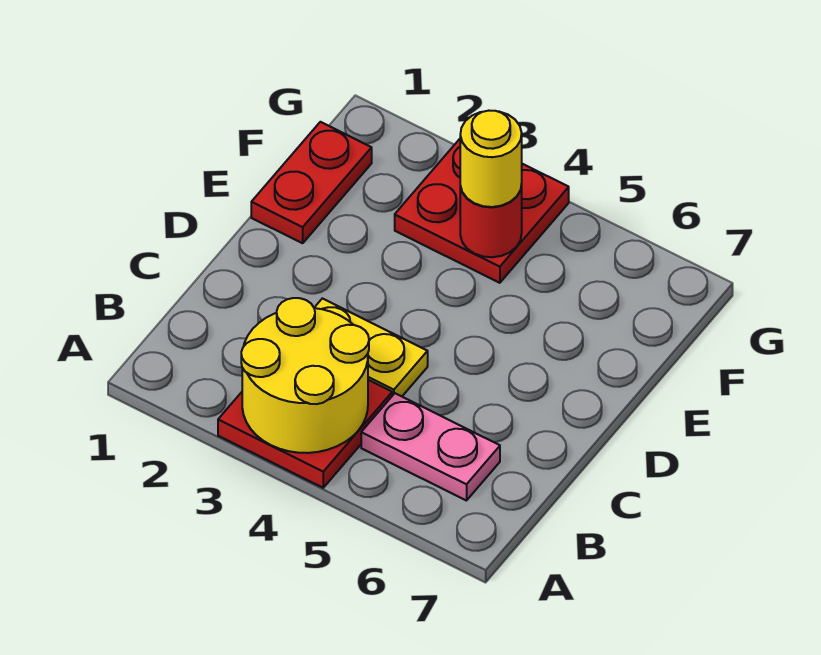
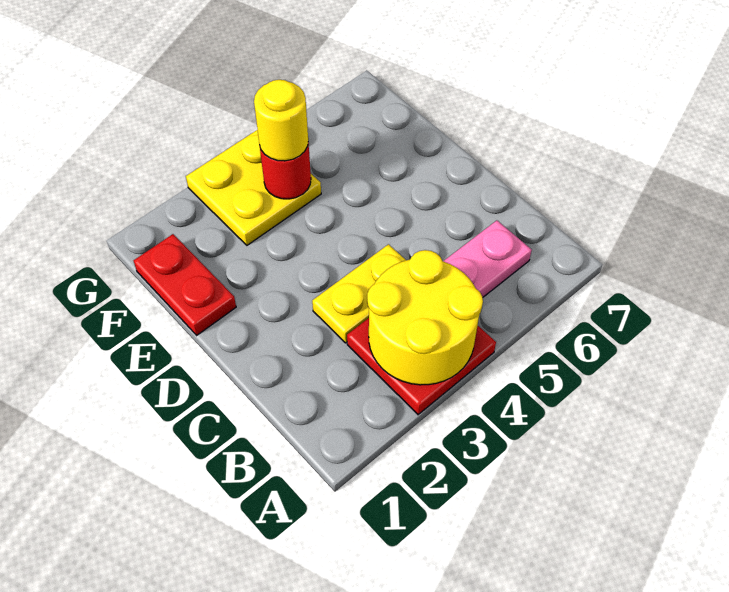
red 2x2 plate [395,139,569,283] -> yellow 2x2 plate [186,130,321,245]

